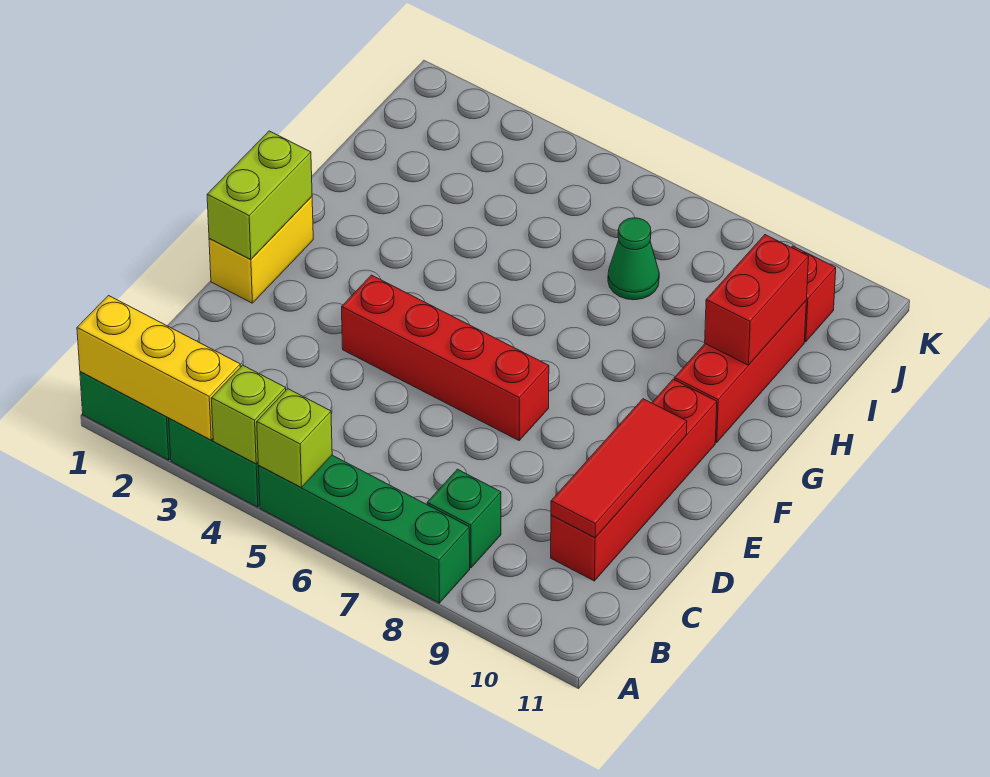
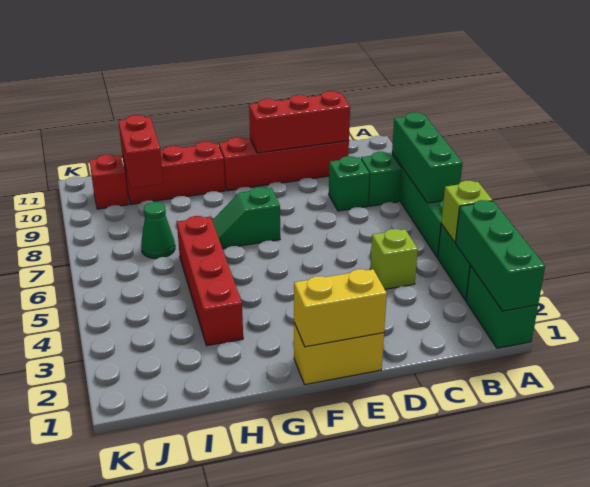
yellow 1x3 brick [77,296,240,440] -> green 1x3 brick [455,200,545,311]
lime 1x1 brick [257,389,332,488] -> lime 1x1 brick moved to [370,229,418,289]
none -> green 1x3 brick [392,112,463,203]
none -> green 1x1 brick [329,156,369,211]
red 1x3 tile [551,399,687,537] -> red 1x3 brick [249,91,350,153]
lime 1x2 brick [207,131,312,259] -> yellow 1x2 brick [294,269,387,347]
red 1x4 brick [342,275,549,440] -> red 1x4 brick moved to [177,216,243,346]
none -> green 1x2 slope [212,187,280,249]
red 1x2 brick [705,235,809,365] -> red 1x2 brick turned to [118,115,163,188]

